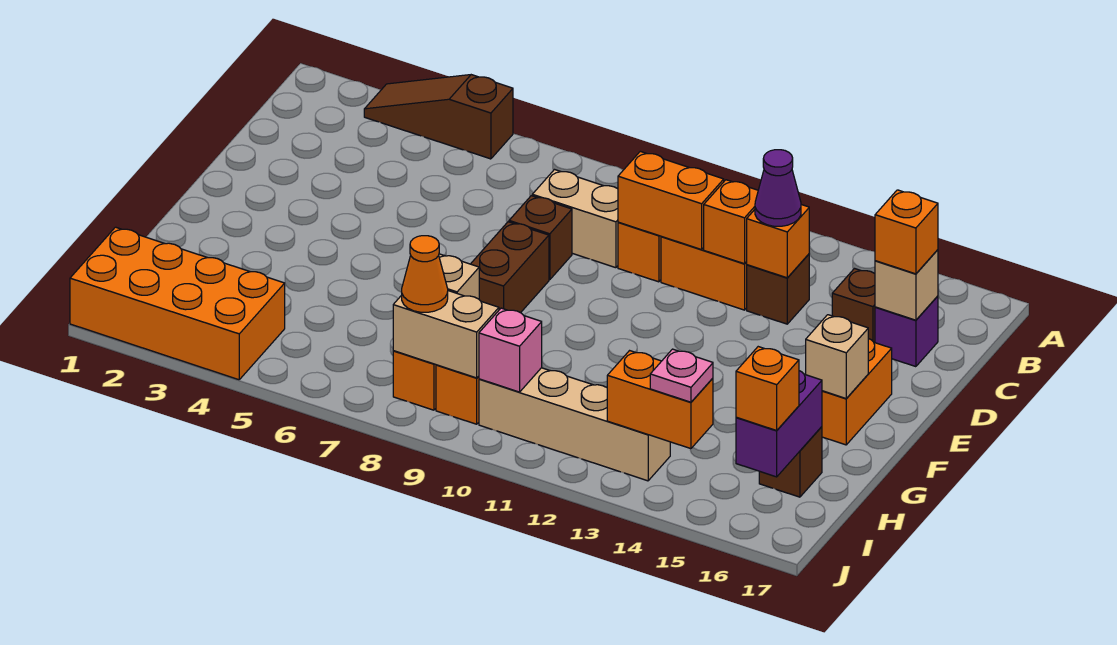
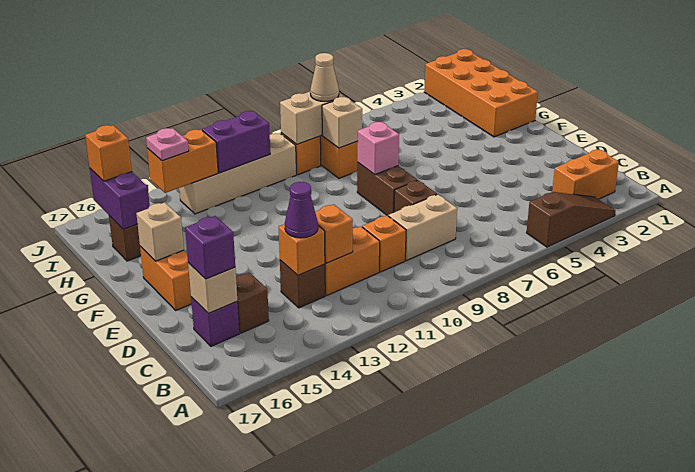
orange 1x2 brick [618,151,724,250] -> orange 1x2 brick moved to [552,149,619,199]
orange 1x1 brick [875,190,938,274] -> purple 1x1 brick [185,216,235,279]
orange 2x4 brick [70,227,285,380] -> orange 2x4 brick turned to [424,49,538,137]
orange 1x1 cone [402,236,448,312] -> tan 1x1 cone [310,53,339,101]
pink 1x1 brick [479,308,542,392] -> pink 1x1 brick moved to [357,122,399,175]
none -> purple 1x2 brick [202,111,270,173]

